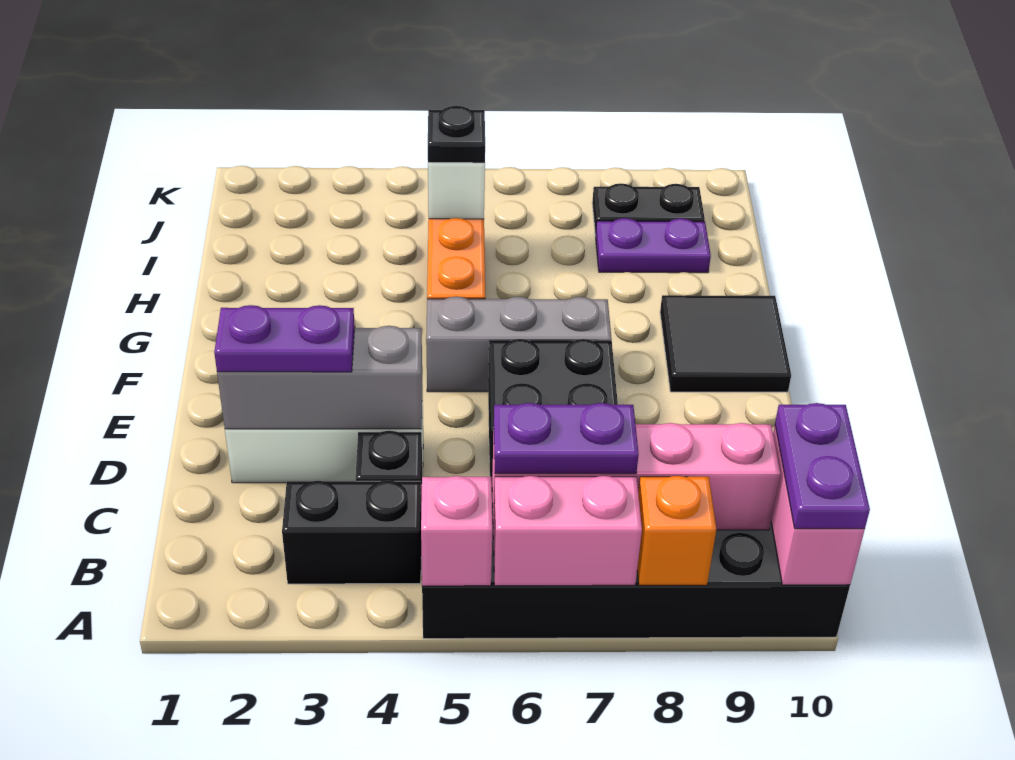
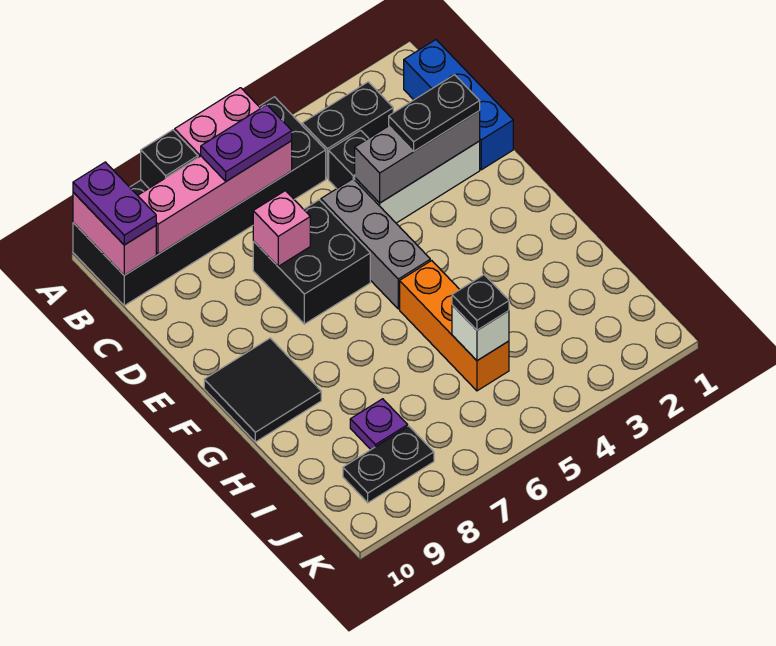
pink 1x1 brick [421,476,492,586] -> pink 1x1 brick moved to [253,191,310,266]
orange 1x1 brick [637,476,716,585] -> black 1x1 brick [141,130,198,188]
none -> blue 1x3 brick [404,40,513,170]
purple 1x2 plate [214,305,355,372] -> black 1x2 plate [389,75,480,151]
grey 1x3 brick [426,296,612,392] -> grey 1x3 brick turned to [321,179,430,309]
purple 1x2 plate [595,218,711,273] -> purple 1x1 plate [350,399,408,449]

